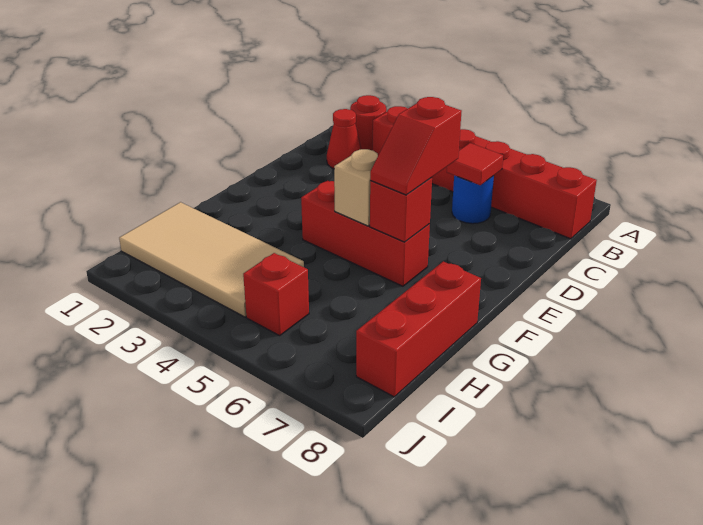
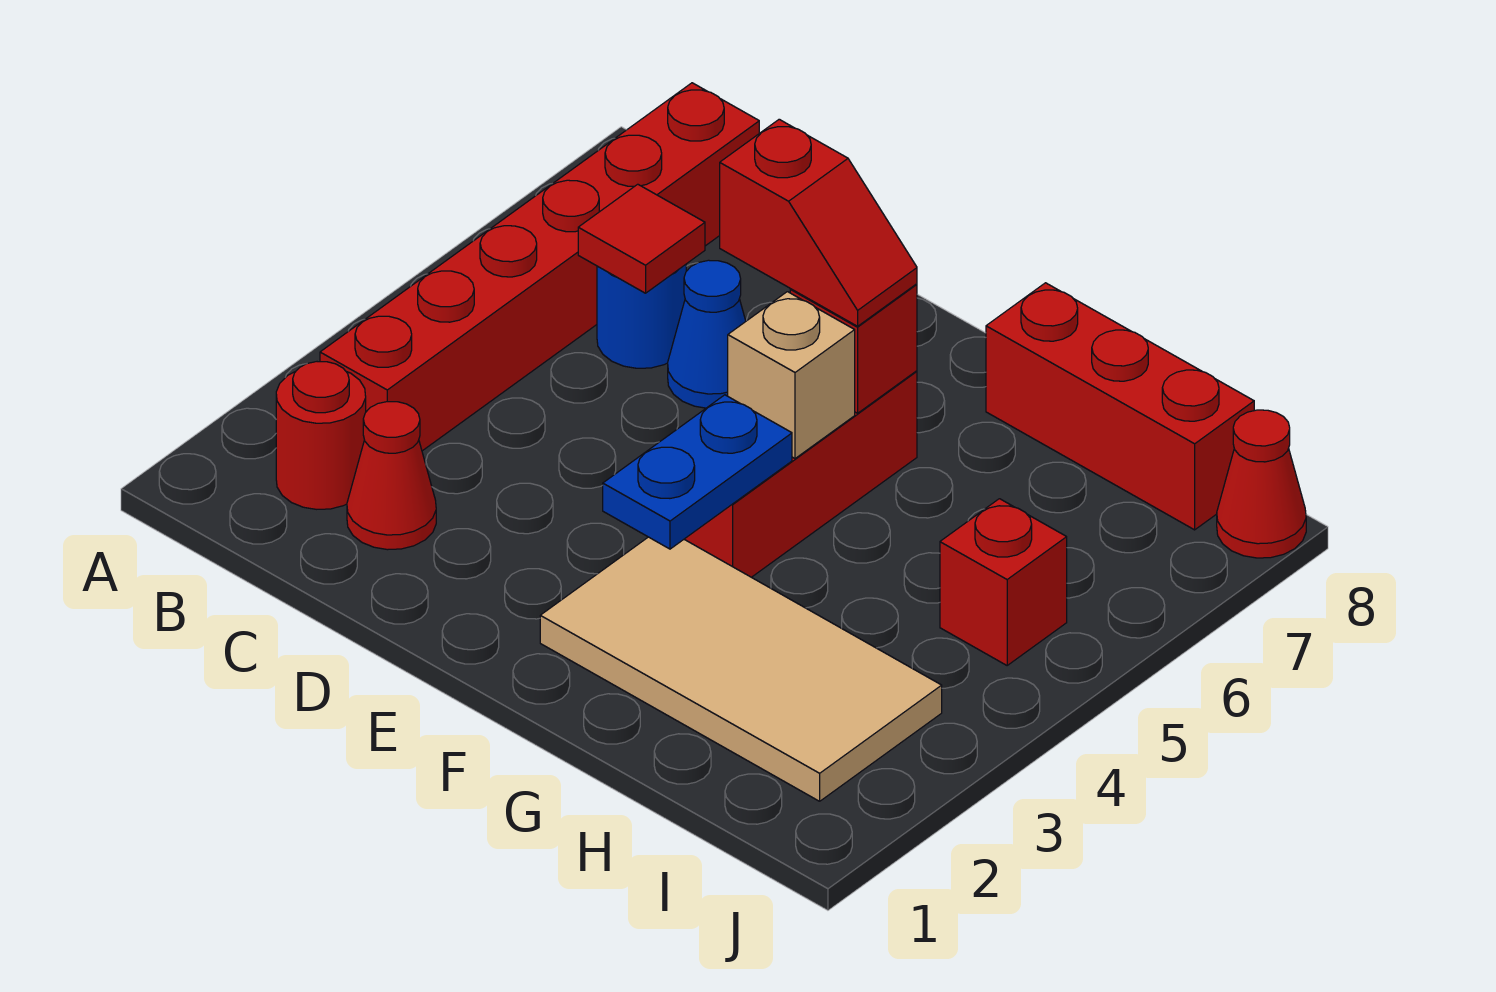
none -> blue 1x1 cone [668,260,746,408]
none -> blue 1x2 plate [603,395,792,549]
tan 2x4 tile [119,202,304,317] -> tan 2x4 tile turned to [540,537,942,801]
none -> red 1x1 cone [1217,410,1306,558]

